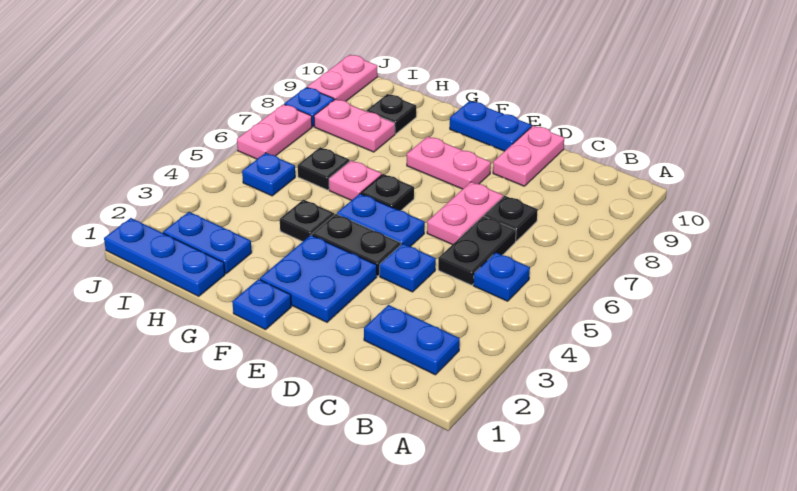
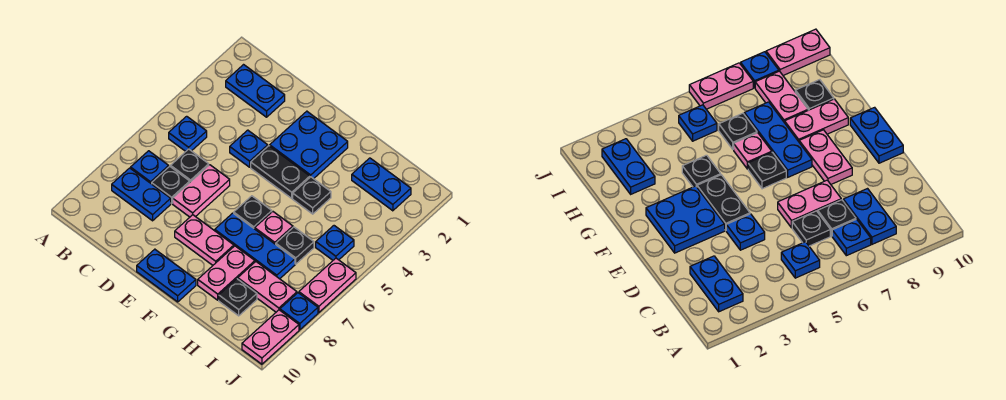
black 1x2 plate [438,216,516,285] -> black 1x1 plate [171,149,209,182]
pink 1x2 plate [493,126,564,186] -> pink 1x2 plate moved to [198,246,255,300]
blue 1x2 plate [337,194,425,247] -> blue 1x2 plate moved to [112,168,171,221]
blue 1x1 plate [232,279,291,330] -> blue 1x1 plate moved to [131,151,169,184]
blue 1x3 plate [104,218,225,296] -> blue 1x3 plate moved to [215,213,295,279]

